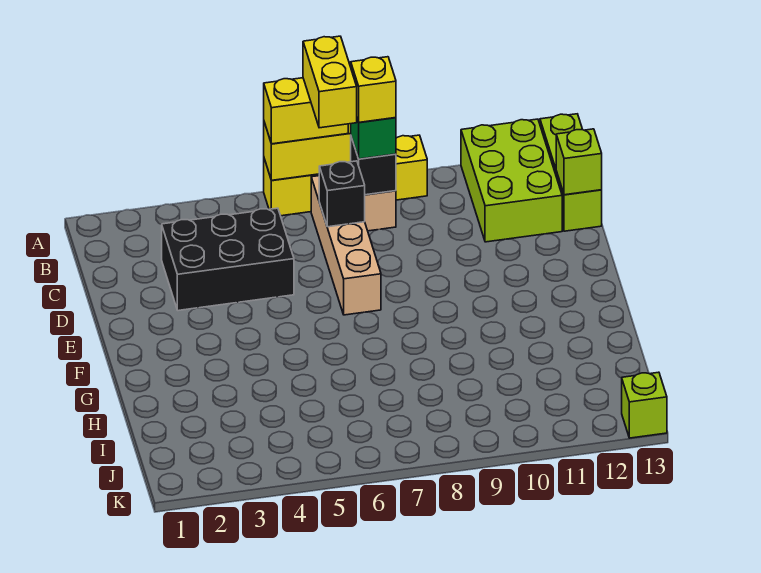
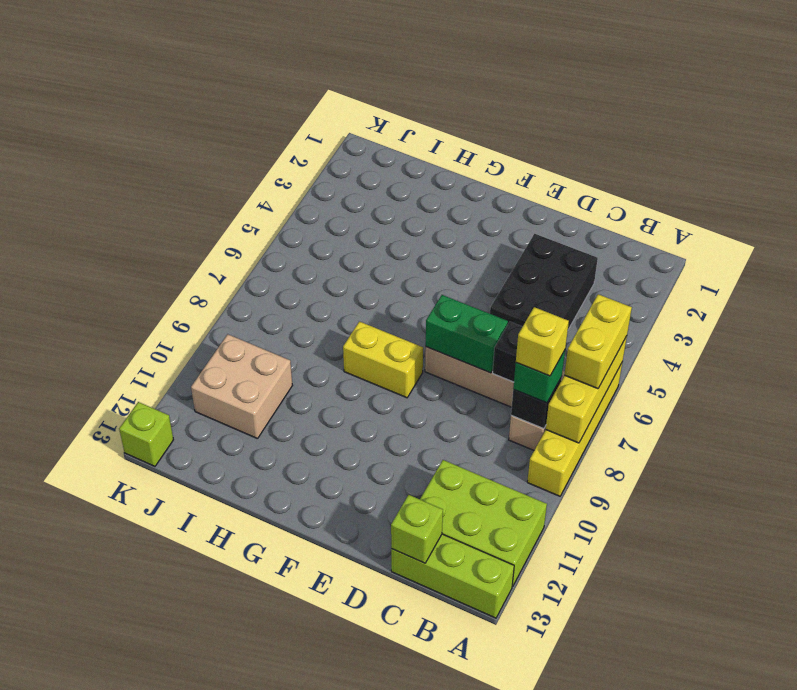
yellow 1x2 brick [303,36,357,128] -> yellow 1x2 brick moved to [343,321,423,398]
none -> green 1x2 brick [426,295,508,373]
none -> tan 2x2 brick [191,334,292,439]

